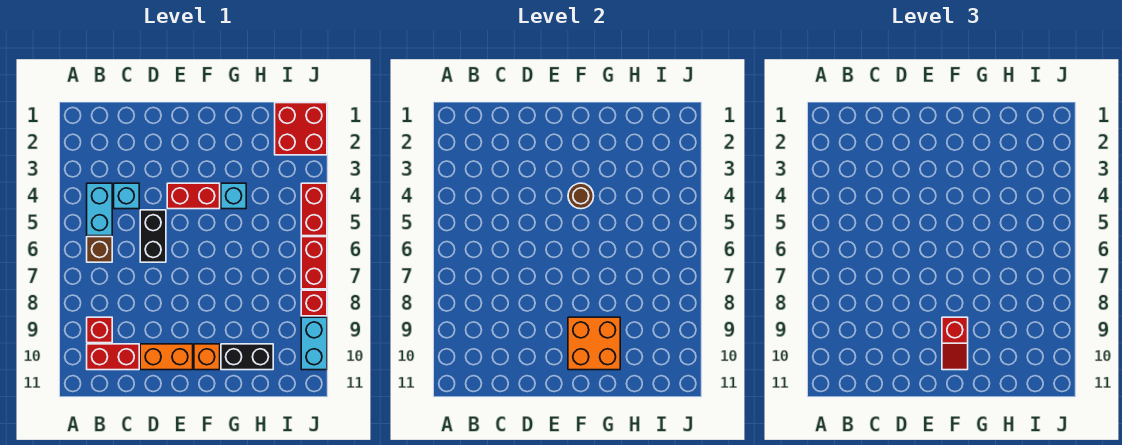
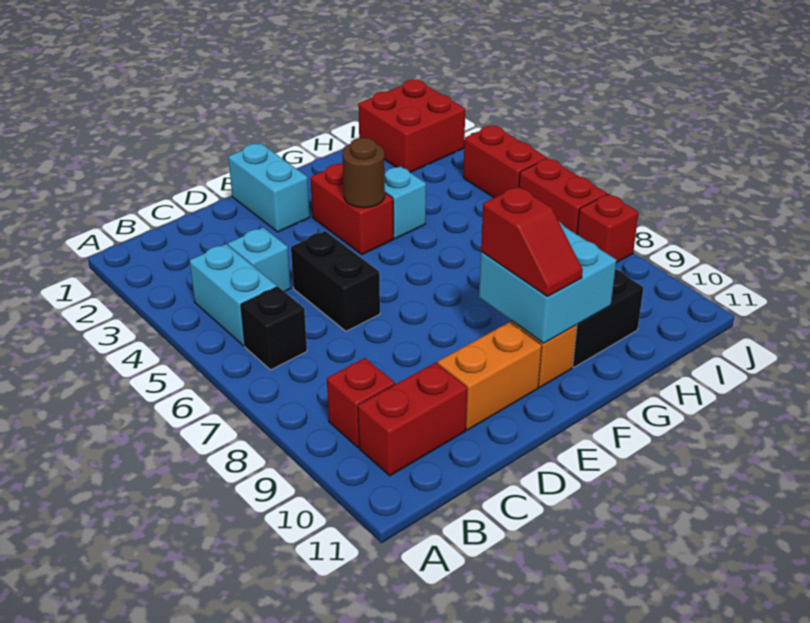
brown 1x1 brick [87,237,112,262] -> black 1x1 brick [241,287,307,370]
red 1x2 brick [167,183,220,209] -> red 1x2 brick turned to [310,163,393,255]
orange 2x2 brick [568,317,620,370] -> cyan 2x2 brick [479,222,616,343]
cyan 1x2 brick [301,317,327,370] -> cyan 1x2 brick moved to [228,143,310,232]

